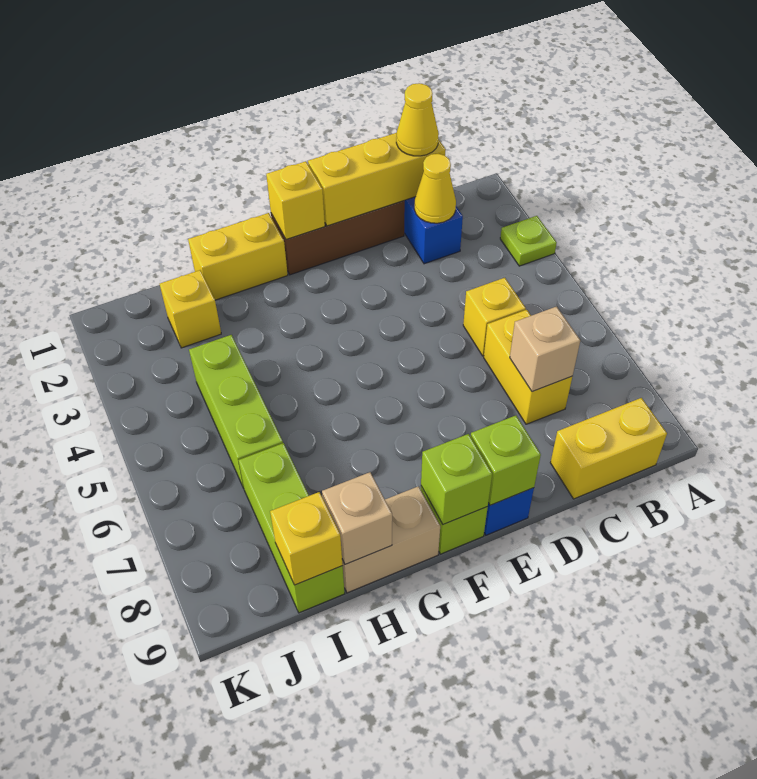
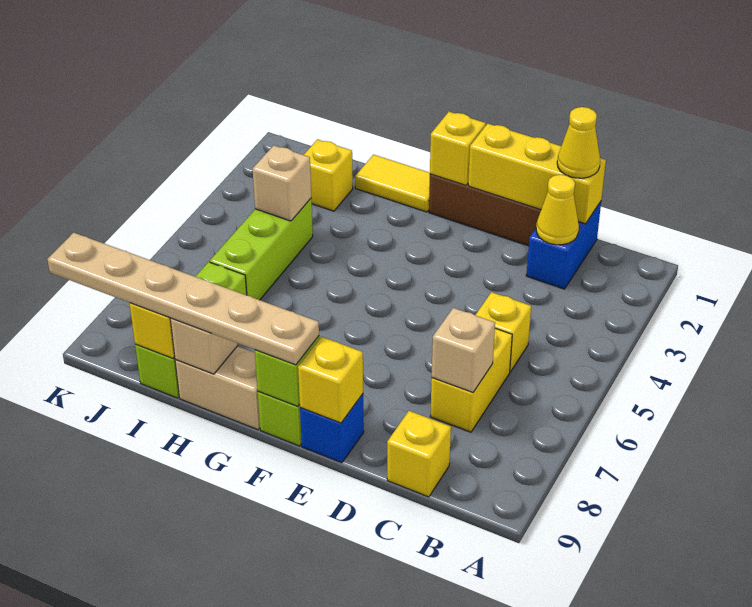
lime 1x1 plate [500,216,557,266] -> none
yellow 1x2 brick [550,398,667,499] -> yellow 1x1 brick [387,411,451,497]
lime 1x1 brick [470,415,541,505] -> yellow 1x1 brick [298,337,363,423]
none -> tan 1x6 plate [47,233,319,365]
yellow 1x2 brick [188,213,288,300] -> yellow 1x2 tile [355,155,430,212]
none -> tan 1x1 brick [253,145,311,221]

